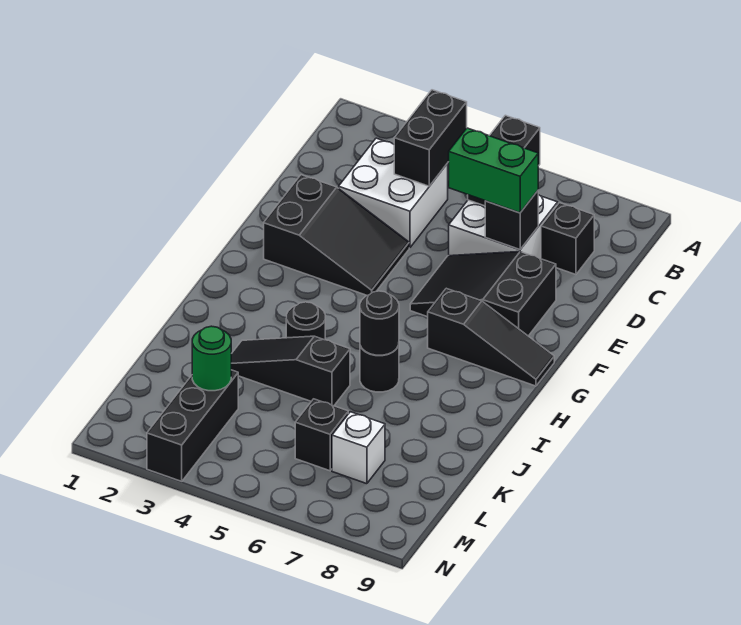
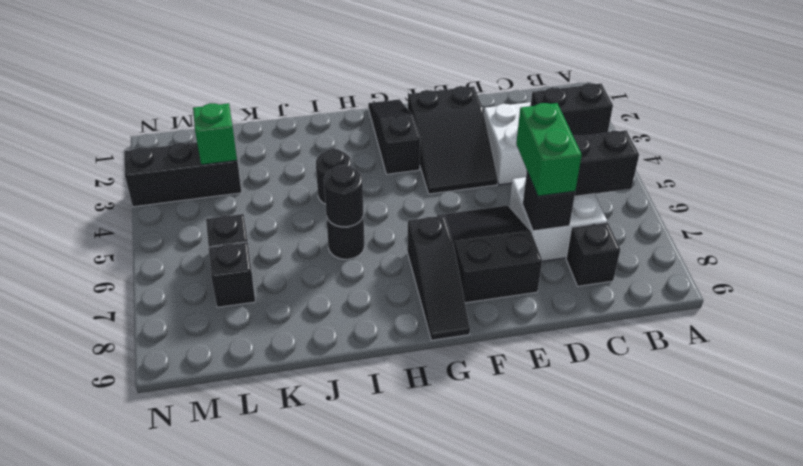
black 1x3 slope [231,336,350,406] -> black 1x3 slope moved to [368,99,420,174]
green 1x1 round brick [192,326,231,391] -> green 1x1 brick [193,103,237,165]
white 1x1 brick [332,412,385,484] -> black 1x1 brick [209,242,255,307]

